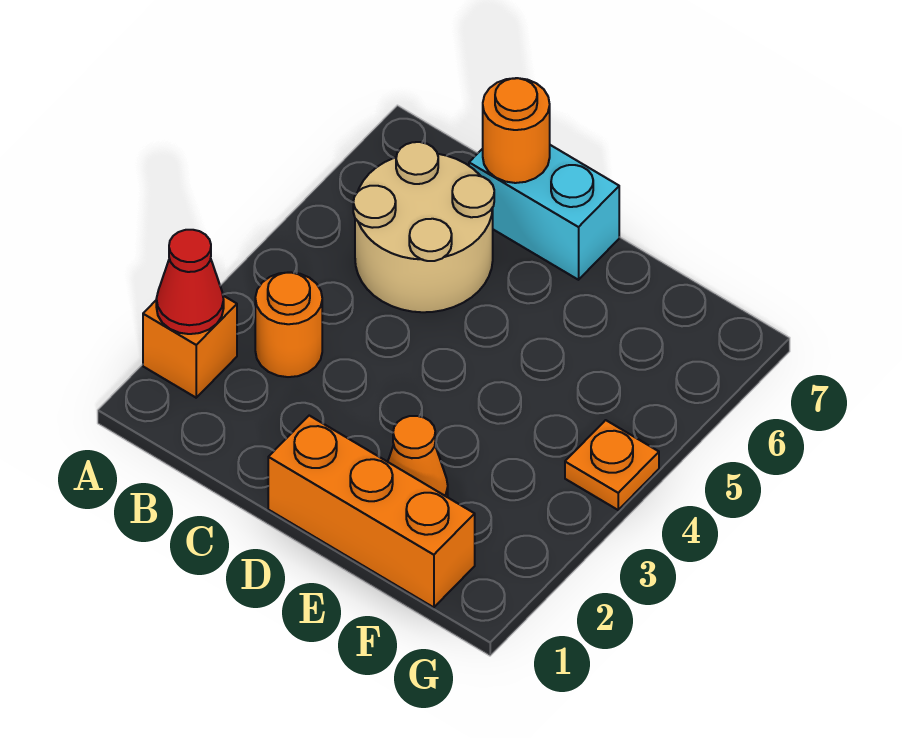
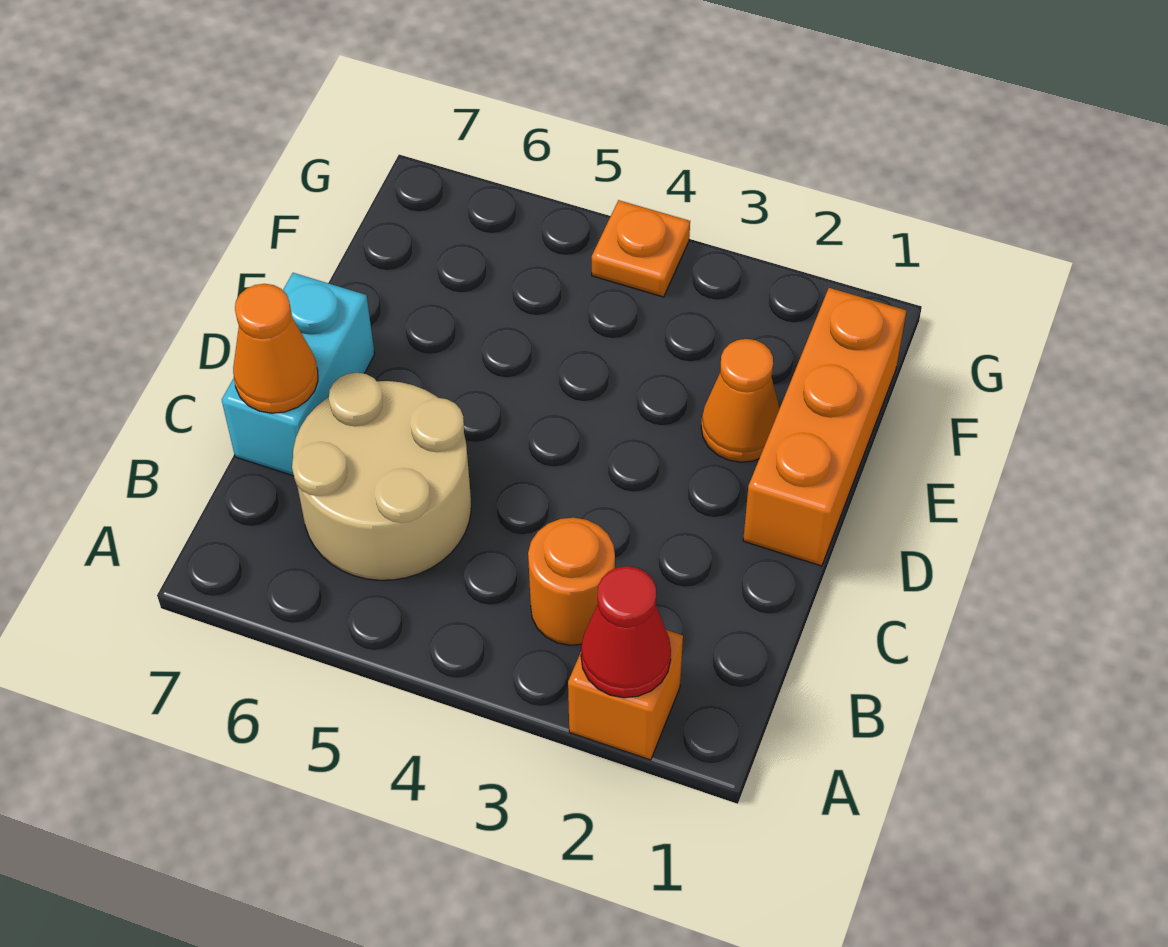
orange 1x1 round brick [483,78,550,183] -> orange 1x1 cone [233,284,318,413]

